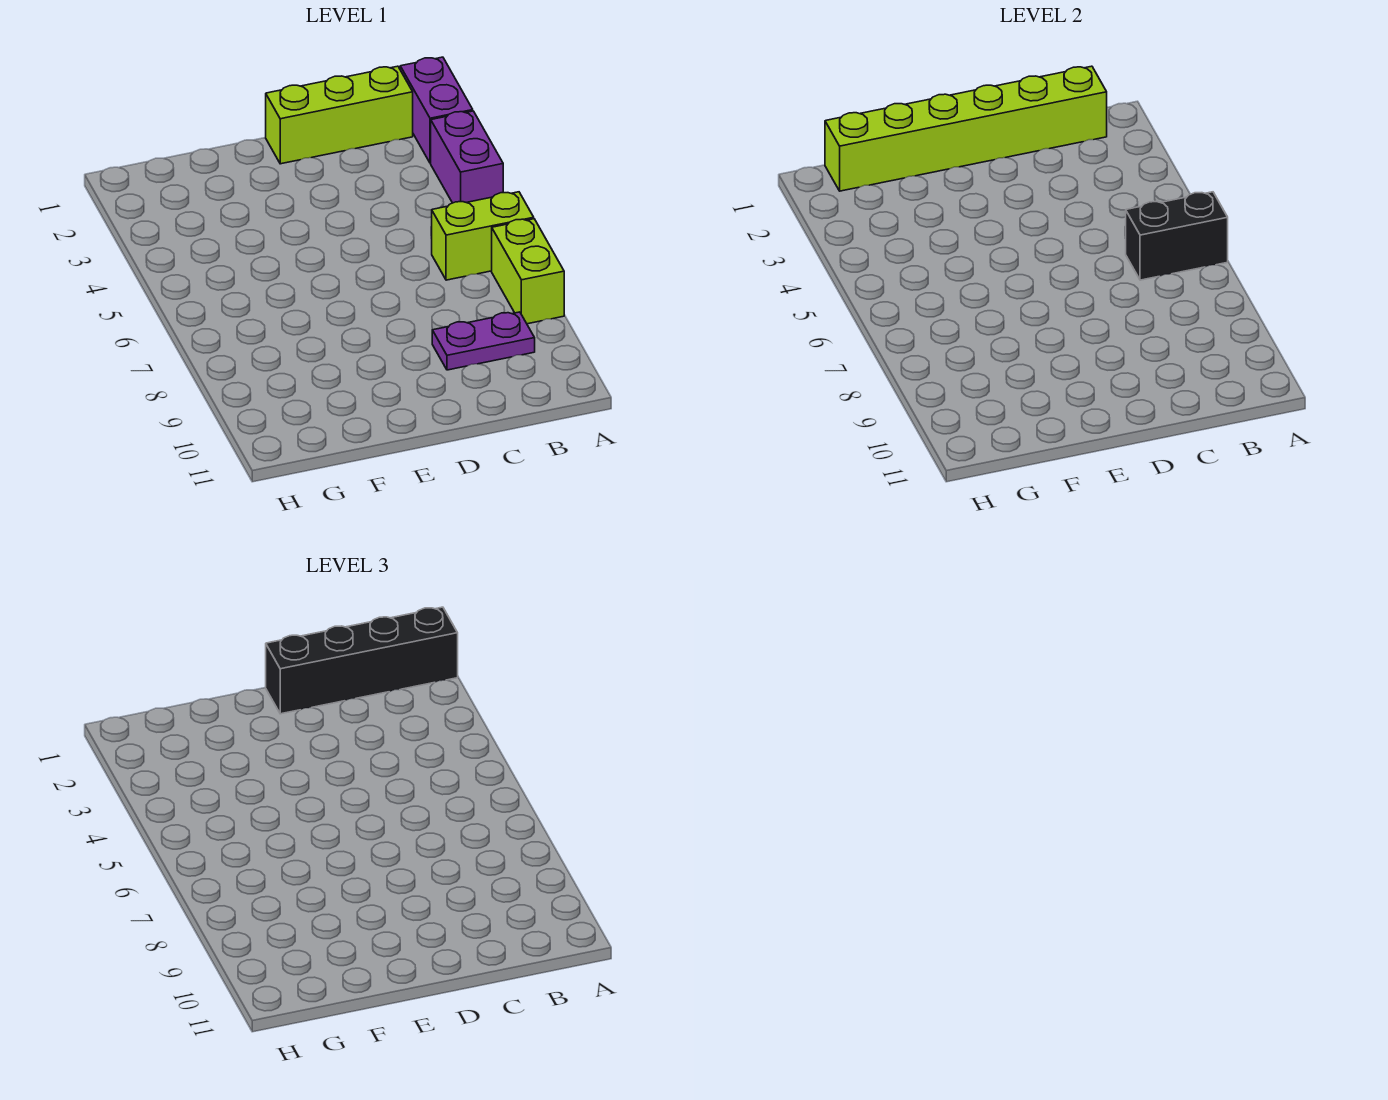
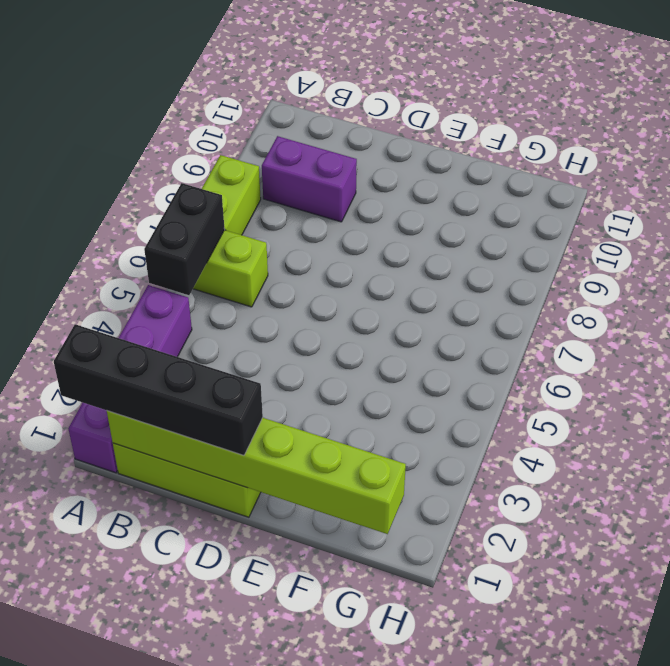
black 1x2 brick [1126,192,1228,280] -> black 1x2 brick turned to [144,183,225,295]
purple 1x2 plate [432,312,535,370] -> purple 1x2 brick [262,136,357,222]

